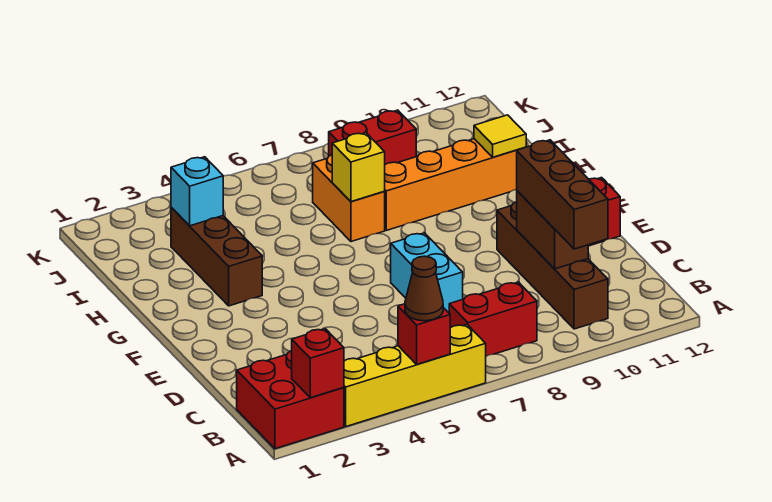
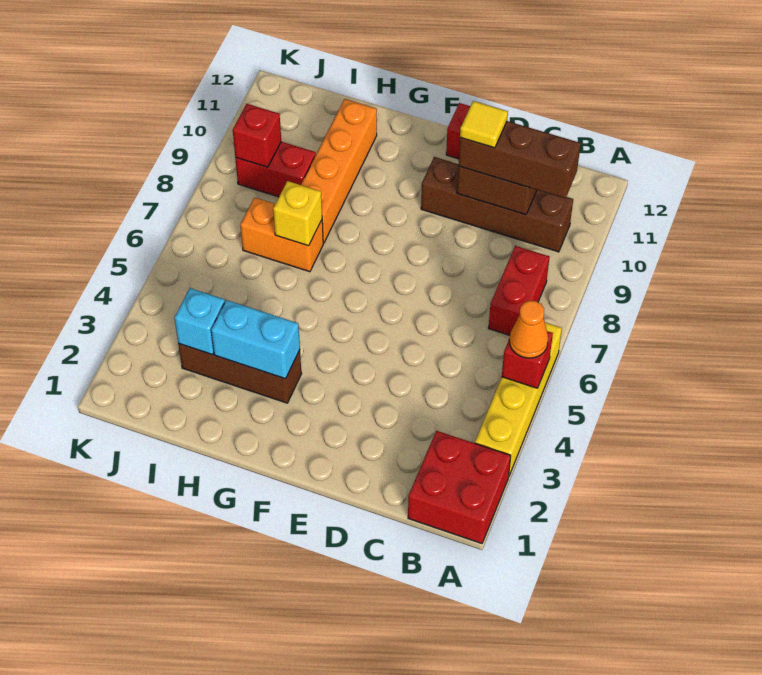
red 1x1 brick [292,329,344,398] -> red 1x1 brick moved to [233,104,281,167]
brown 1x1 cone [405,256,443,321] -> orange 1x1 cone [509,301,548,358]
cyan 1x2 brick [391,233,463,313] -> cyan 1x2 brick moved to [211,300,300,379]
yellow 1x1 tile [474,115,526,157] -> yellow 1x1 tile moved to [460,101,508,148]
red 1x2 brick [329,110,416,165] -> red 1x2 brick turned to [235,142,316,197]

